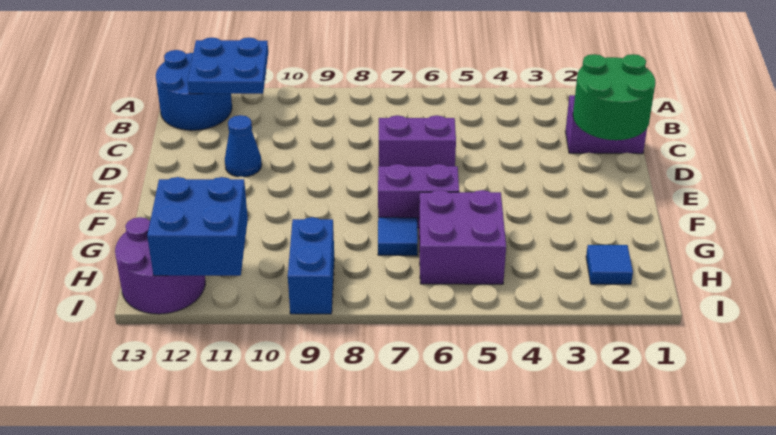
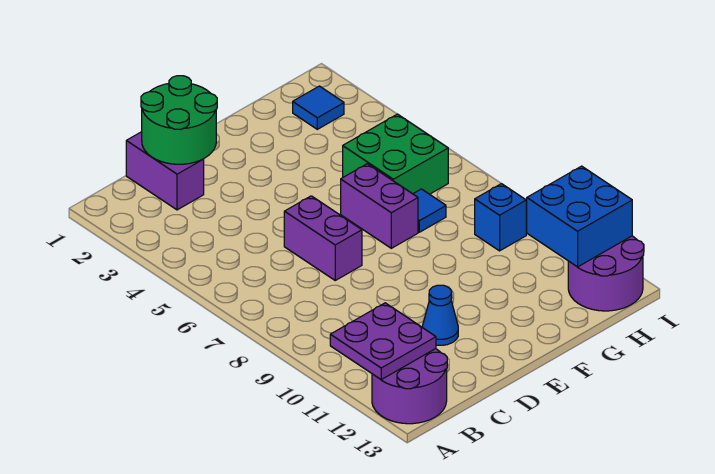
blue 2x2 plate [188,37,268,94] -> purple 2x2 plate [330,303,436,379]
blue 2x2 round brick [156,50,232,130] -> purple 2x2 round brick [372,349,447,424]
purple 2x2 brick [419,190,506,284] -> green 2x2 brick [343,114,448,194]
blue 1x2 brick [288,217,334,314] -> blue 1x1 brick [475,184,526,251]

